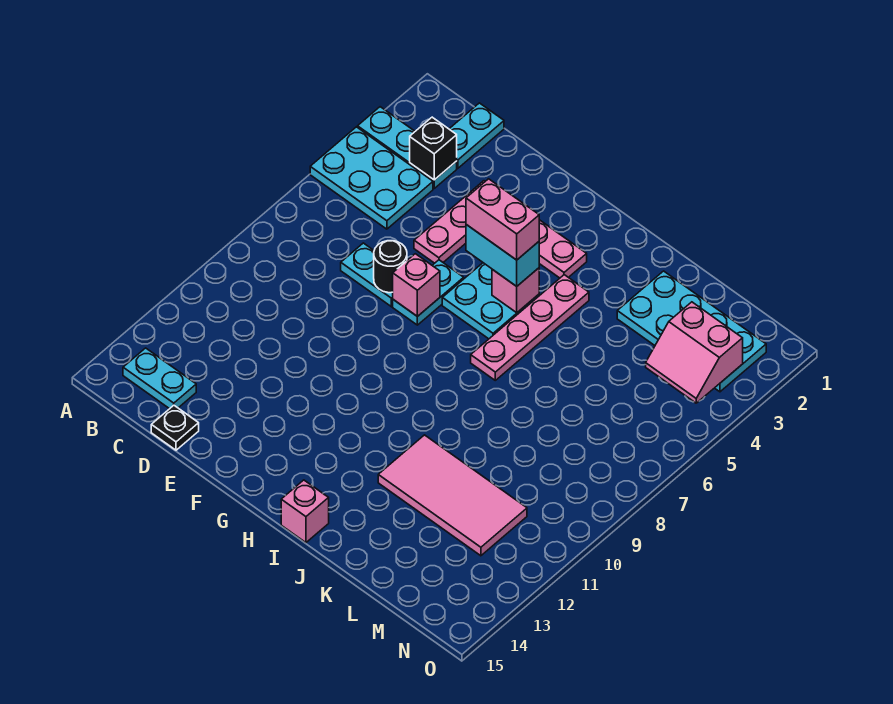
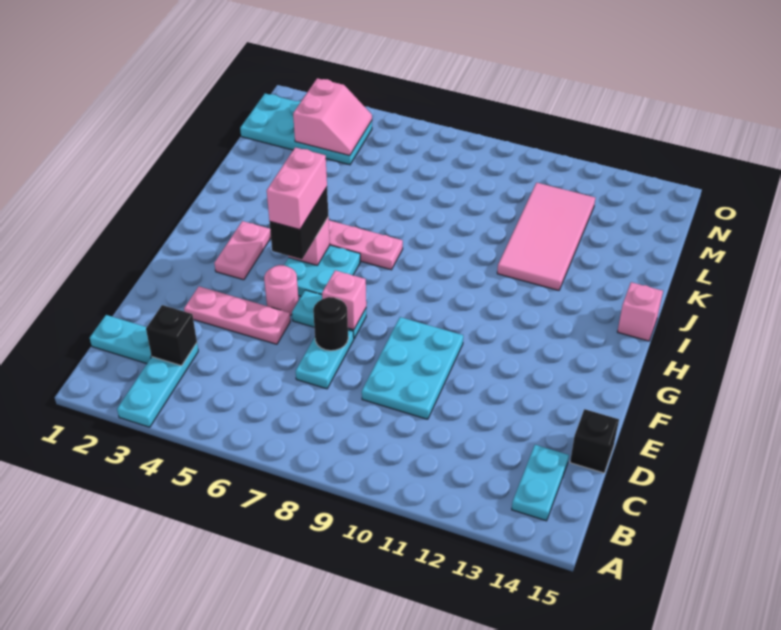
cyan 2x3 plate [310,127,433,229] -> cyan 2x3 plate moved to [362,317,463,419]
black 1x1 plate [151,405,199,450] -> black 1x1 brick [570,409,619,473]
none -> pink 1x1 round brick [264,265,299,315]
cyan 1x2 brick [466,225,539,286] -> black 1x2 brick [270,187,328,259]
cyan 2x4 plate [617,271,766,392] -> cyan 2x4 plate turned to [240,94,372,165]

